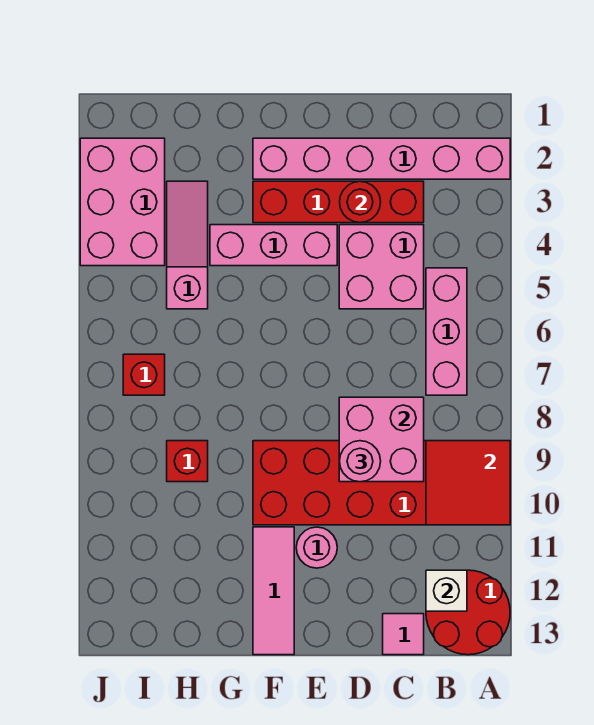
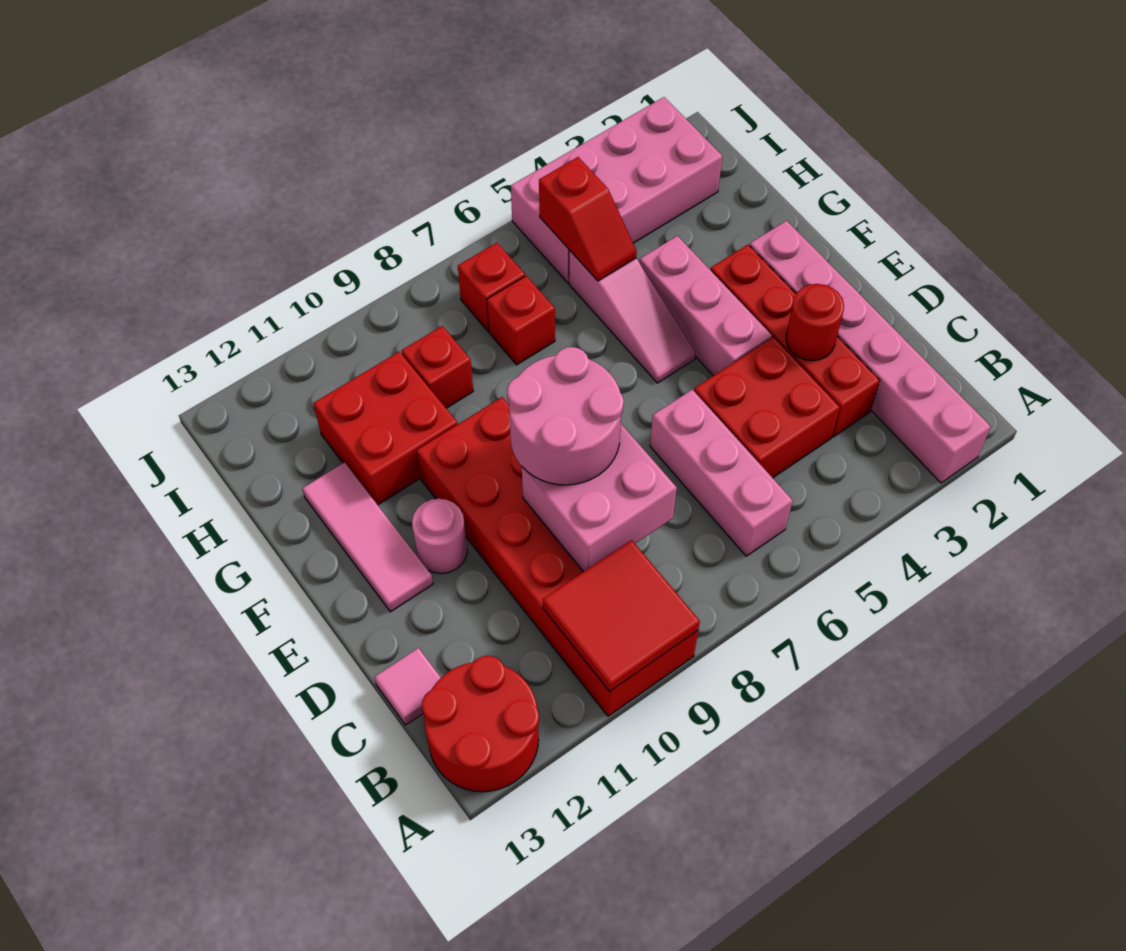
pink 1x3 brick [426,268,467,395] -> pink 1x3 brick turned to [650,389,793,556]
white 1x1 brick [426,570,467,611] -> none
pink 2x2 brick [339,225,424,309] -> red 2x2 brick [694,337,840,478]
pink 1x1 round brick [340,441,381,482] -> pink 2x2 round brick [507,347,624,485]
pink 1x3 tile [253,527,294,655] -> pink 1x3 tile turned to [302,462,433,612]
none -> red 2x2 brick [313,352,457,505]
pink 1x3 slope [167,181,208,309] -> pink 1x3 slope turned to [569,250,696,383]
none -> red 1x2 slope [539,157,637,281]
none -> red 1x1 brick [487,276,555,365]
pink 2x3 brick [80,138,165,266] -> pink 2x4 brick [511,97,722,283]

